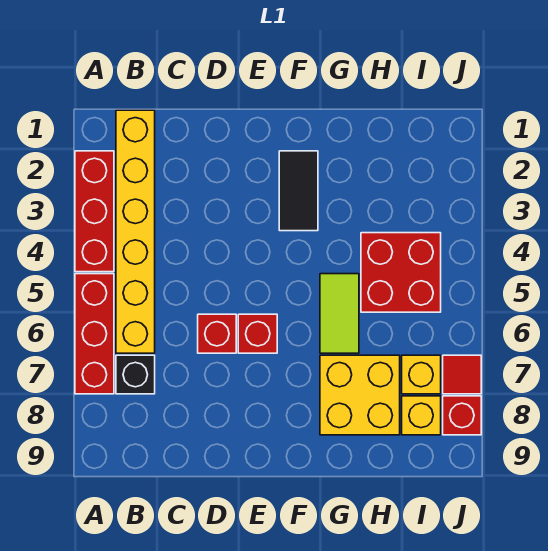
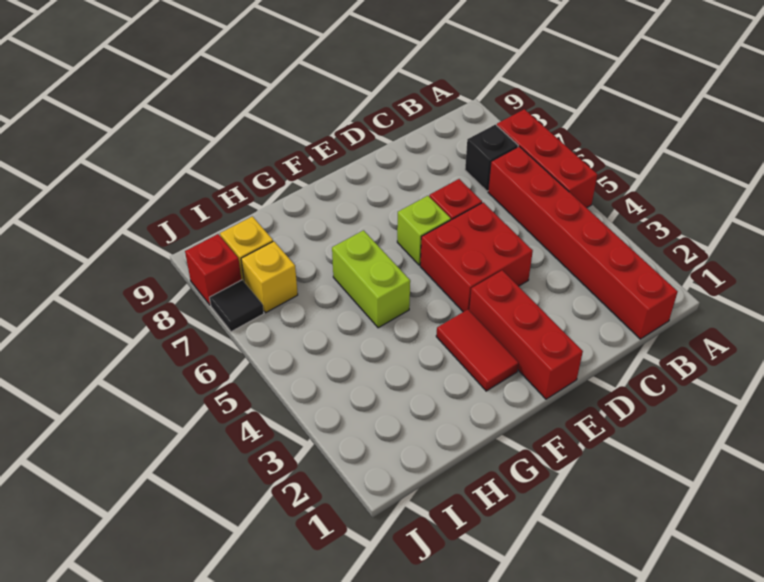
red 1x3 brick [75,151,114,272] -> red 1x3 brick moved to [469,270,583,399]
yellow 1x6 brick [116,110,155,353] -> red 1x6 brick [488,146,678,339]
red 1x1 brick [238,314,277,353] -> lime 1x1 brick [397,196,451,265]
black 1x2 tile [279,151,318,231] -> red 1x2 tile [436,310,519,391]
lime 1x2 tile [320,274,359,353] -> lime 1x2 brick [332,230,410,328]
yellow 2x2 brick [320,355,400,435] -> none
red 2x2 brick [361,233,441,312] -> red 2x2 brick moved to [420,202,533,312]
red 1x1 tile [443,355,481,394] -> black 1x1 tile [210,280,264,332]

